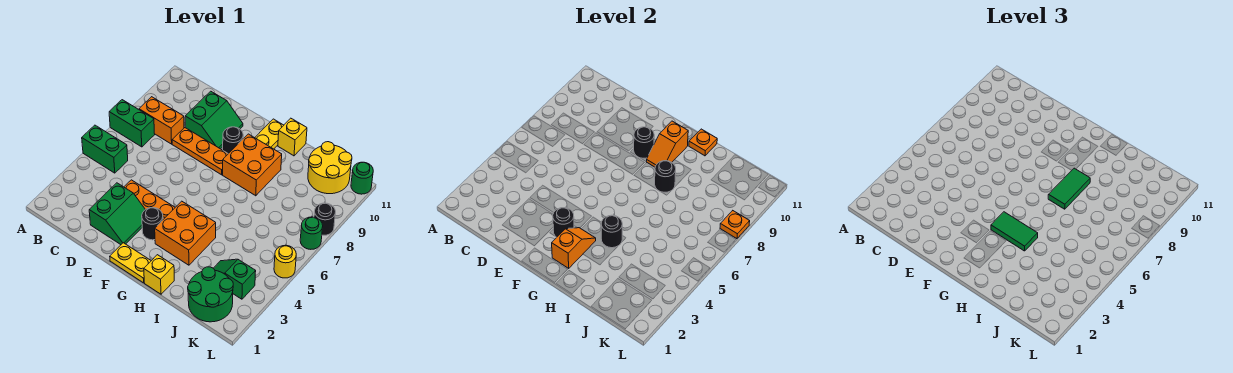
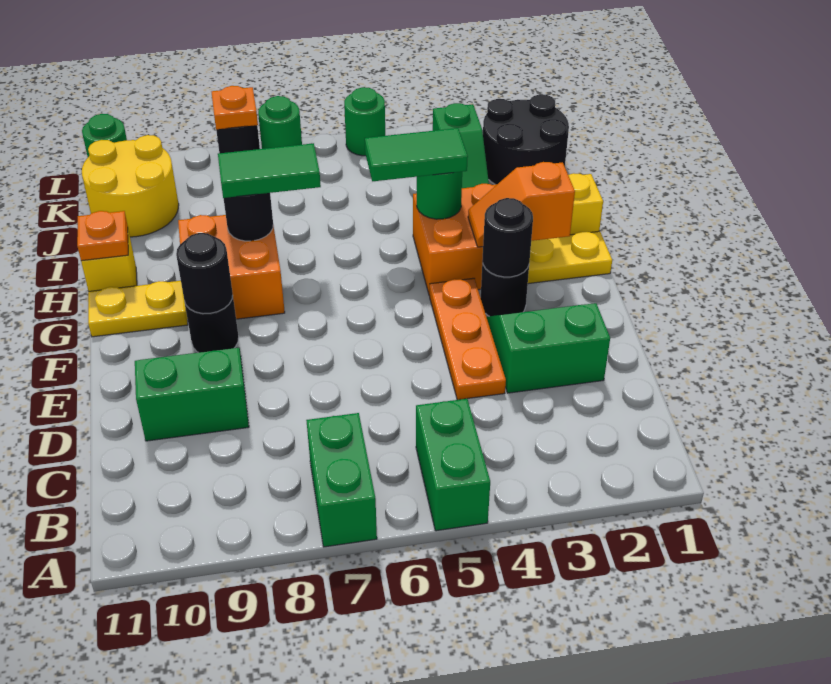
orange 1x2 brick [139,97,184,144] -> none
orange 1x3 plate [172,128,228,175] -> none
yellow 1x2 plate [110,243,151,283] -> yellow 1x2 plate turned to [528,231,612,284]
green 1x2 tile [991,212,1038,251] -> green 1x2 tile turned to [365,128,468,181]
orange 1x2 slope [646,121,688,167] -> none
black 1x1 round brick [601,215,622,248] -> green 1x1 round brick [417,172,462,219]
green 2x2 round brick [188,267,233,322] -> black 2x2 round brick [483,94,569,185]
yellow 1x1 round brick [274,245,296,278] -> green 1x1 round brick [344,87,385,156]

